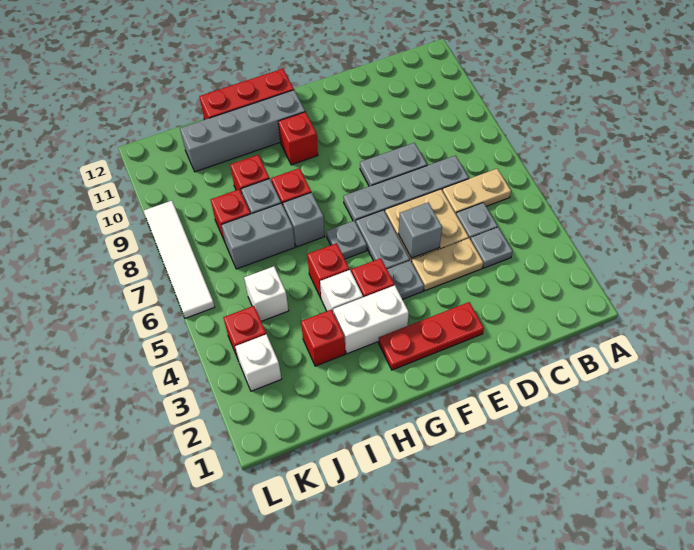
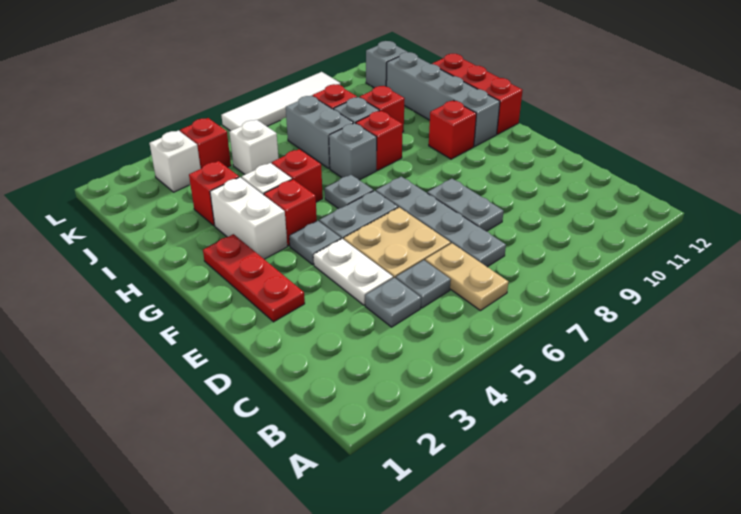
tan 1x2 plate [412,238,483,291] -> white 1x2 plate [313,239,393,305]
grey 1x1 brick [398,202,442,258] -> grey 1x1 brick moved to [366,41,407,88]

